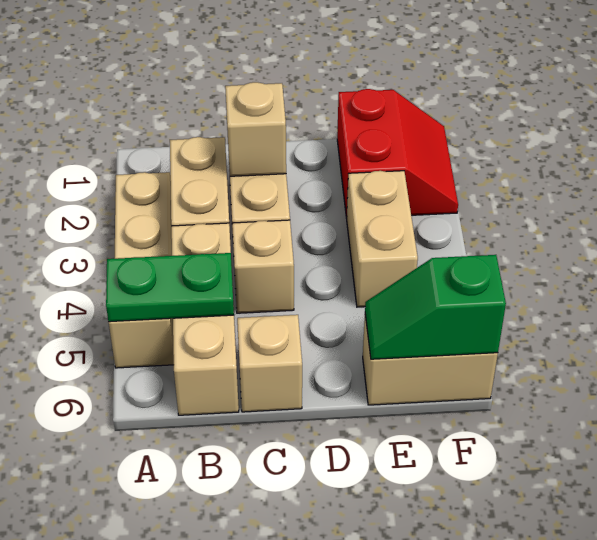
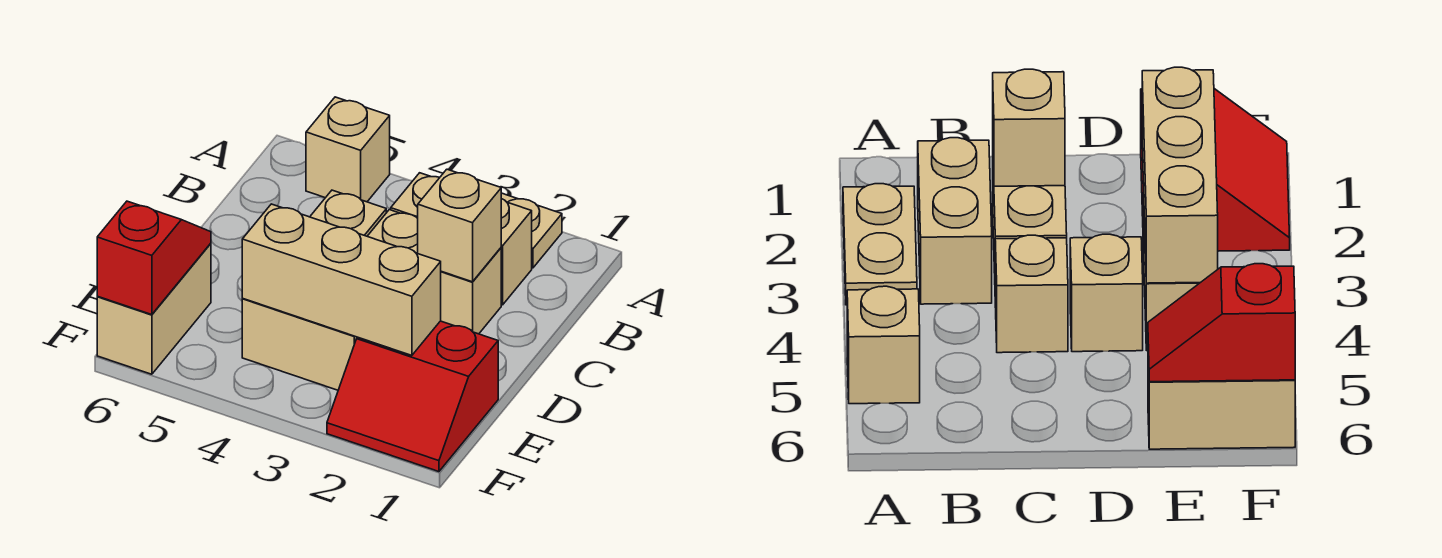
green 1x2 plate [106,253,234,322] -> none
tan 1x3 brick [171,223,239,415] -> tan 1x3 brick moved to [242,204,441,355]
tan 1x1 brick [237,315,302,412] -> tan 1x1 brick moved to [1070,234,1143,352]
green 1x2 slope [365,255,506,359] -> red 1x2 slope [97,201,211,315]

